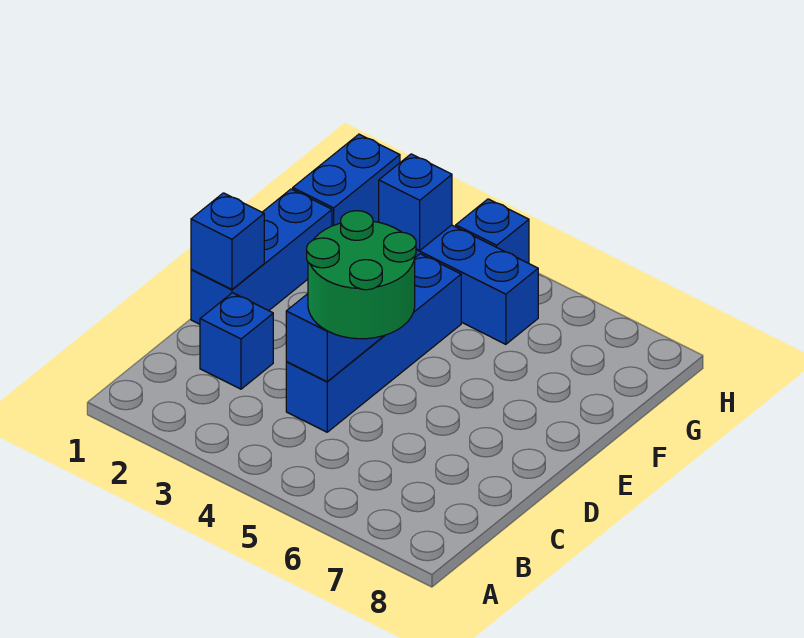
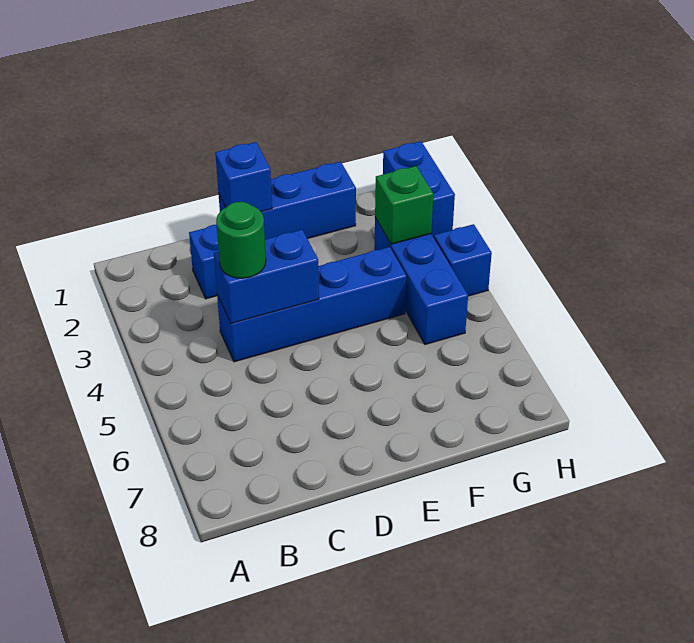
green 2x2 round brick [307,211,416,339] -> green 1x1 round brick [216,202,266,278]
blue 1x2 brick [293,134,400,226] -> blue 1x2 brick turned to [383,141,455,237]
blue 1x1 brick [379,154,452,250] -> green 1x1 brick [375,166,433,244]

